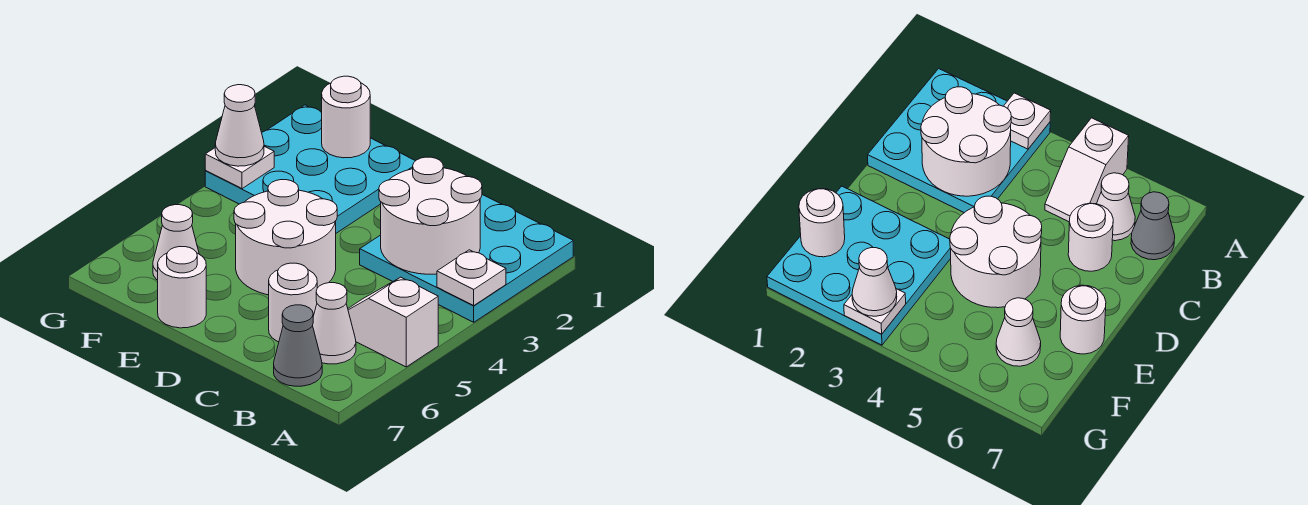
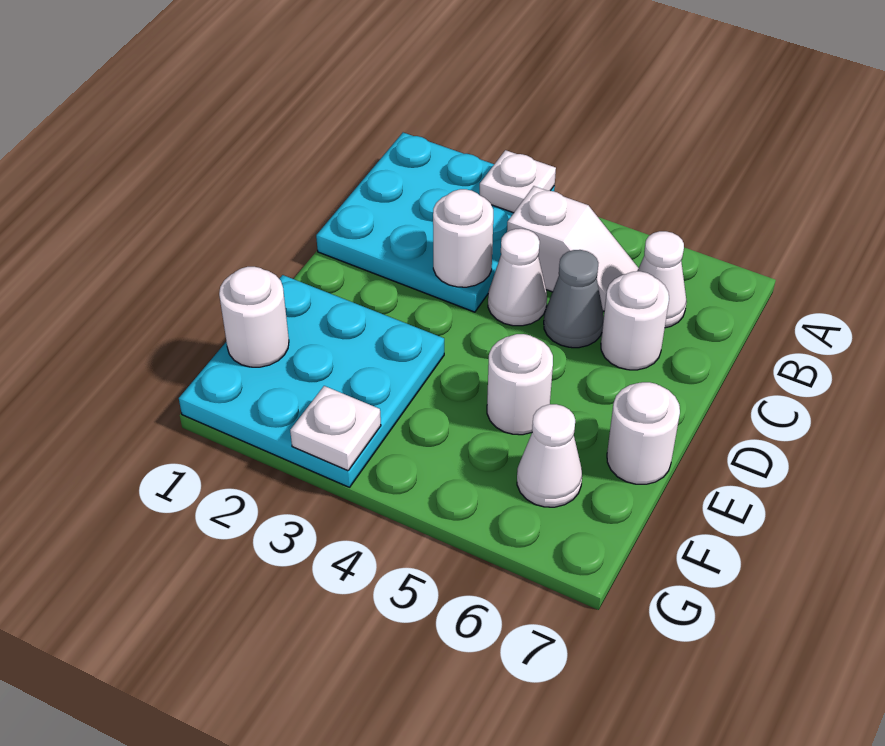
white 1x2 slope [348,277,438,367] -> white 1x2 slope turned to [507,186,639,311]
white 2x2 round brick [379,157,482,274] -> white 1x1 round brick [433,189,493,287]
grey 1x1 cone [274,305,322,386] -> grey 1x1 cone moved to [544,250,604,348]
white 2x2 round brick [234,180,337,295] -> white 1x1 round brick [487,334,553,435]
white 1x1 cone [215,85,264,166] -> white 1x1 cone moved to [488,229,547,326]

